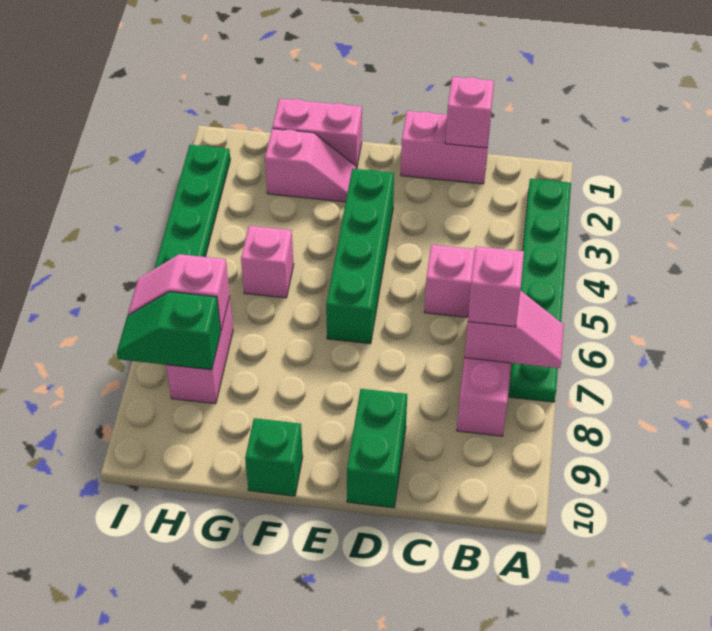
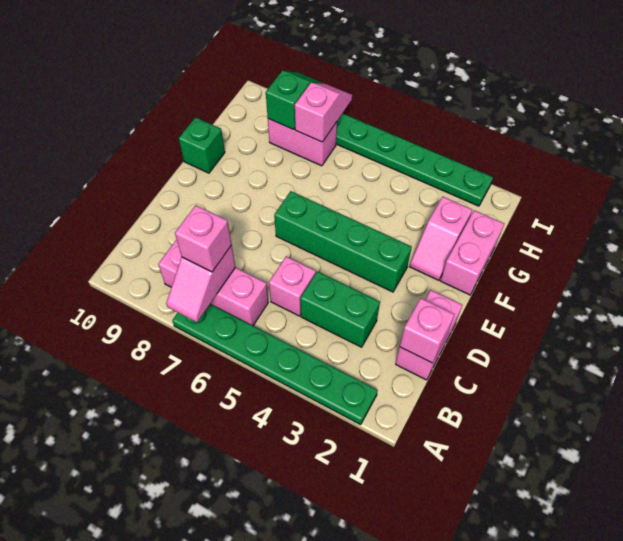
green 1x2 brick [347,389,407,508] -> green 1x2 brick moved to [300,271,380,347]
pink 1x1 brick [241,226,294,298] -> none

